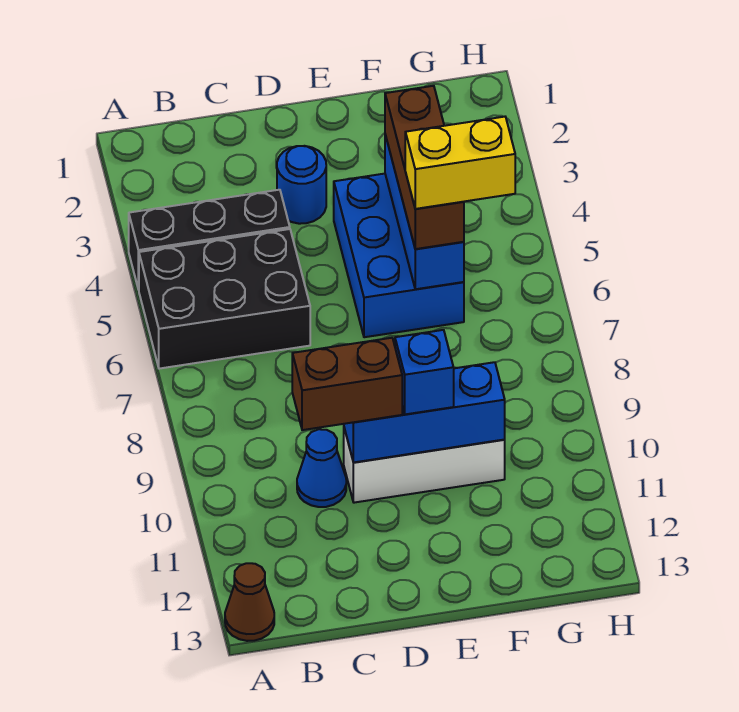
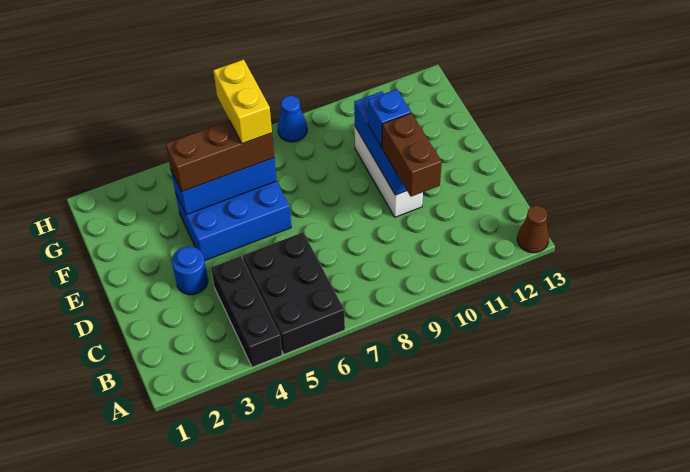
blue 1x1 cone [297,429,346,507] -> blue 1x1 cone moved to [278,96,307,142]

